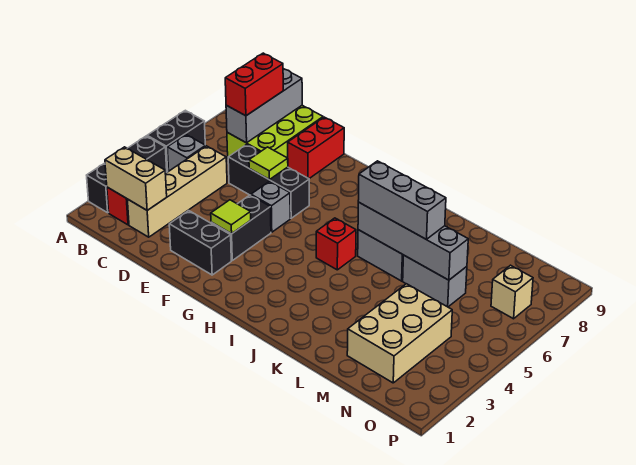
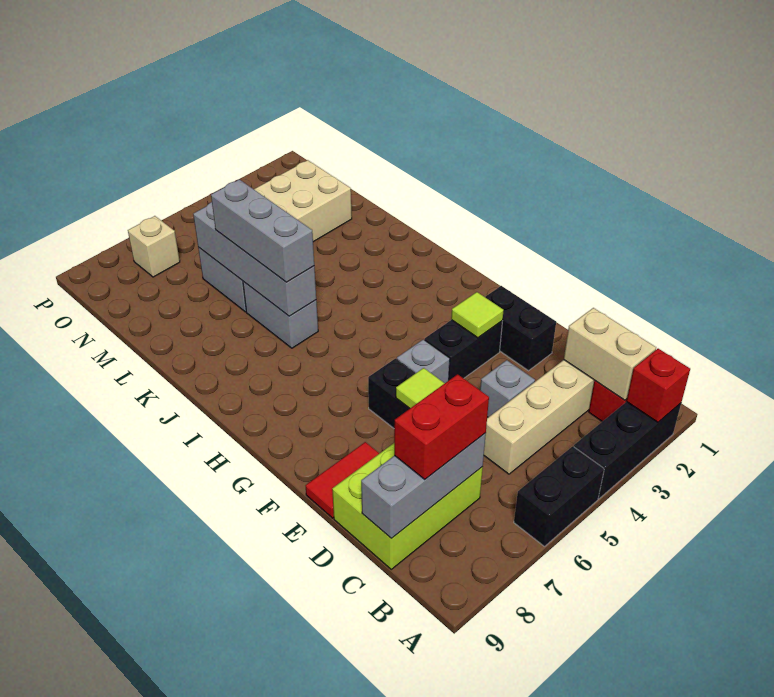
grey 1x1 brick [167,135,206,171] -> grey 1x1 brick moved to [480,360,535,417]
red 1x2 brick [288,117,344,179] -> red 1x2 tile [305,442,379,518]
red 1x1 brick [316,218,356,270] -> red 1x1 brick moved to [627,349,690,422]

